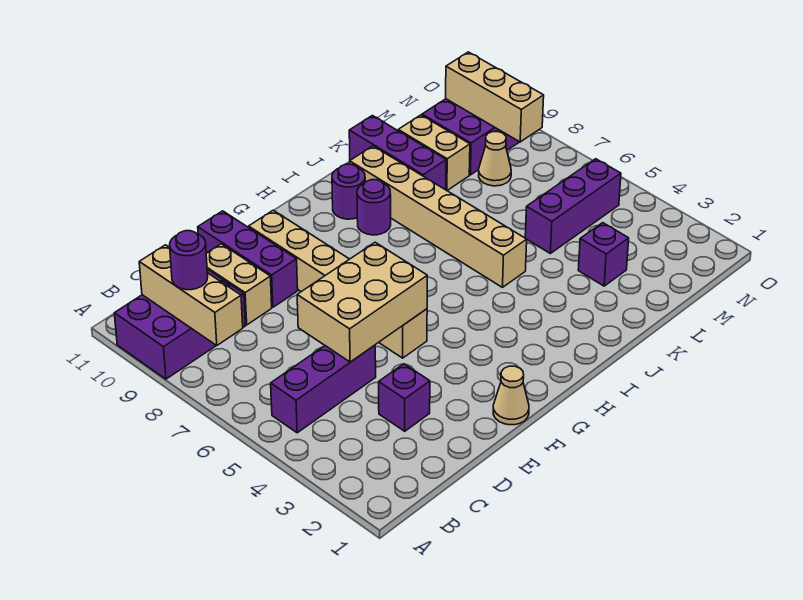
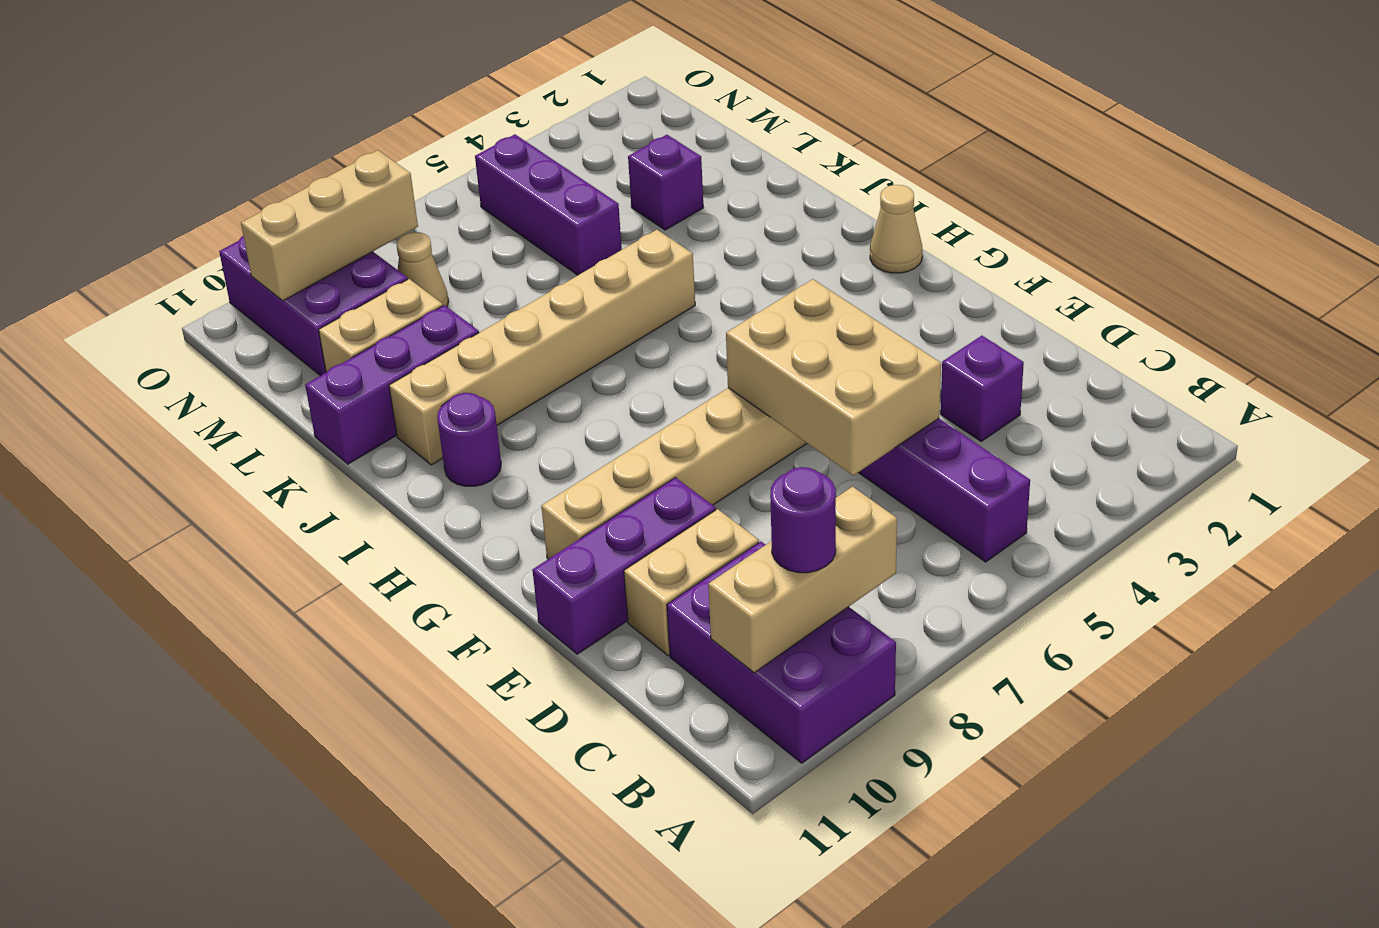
tan 1x1 cone [493,366,529,425] -> tan 1x1 cone moved to [870,185,922,273]
purple 1x1 round brick [357,180,391,235] -> none

